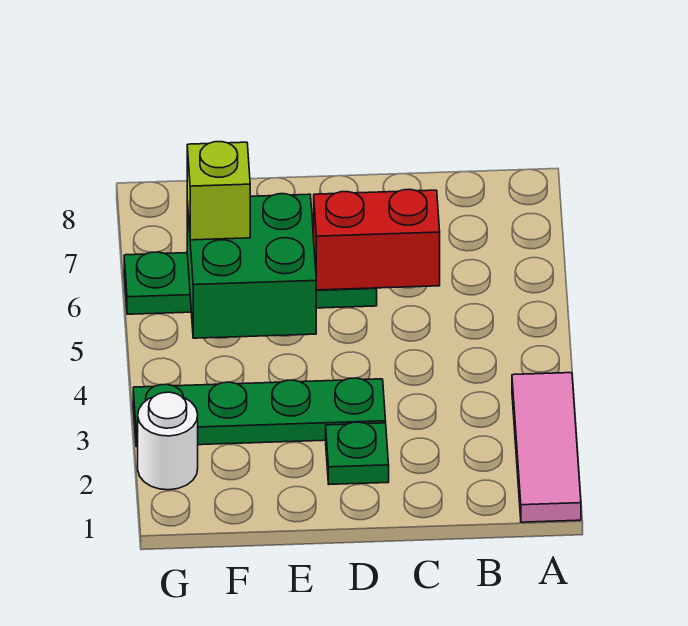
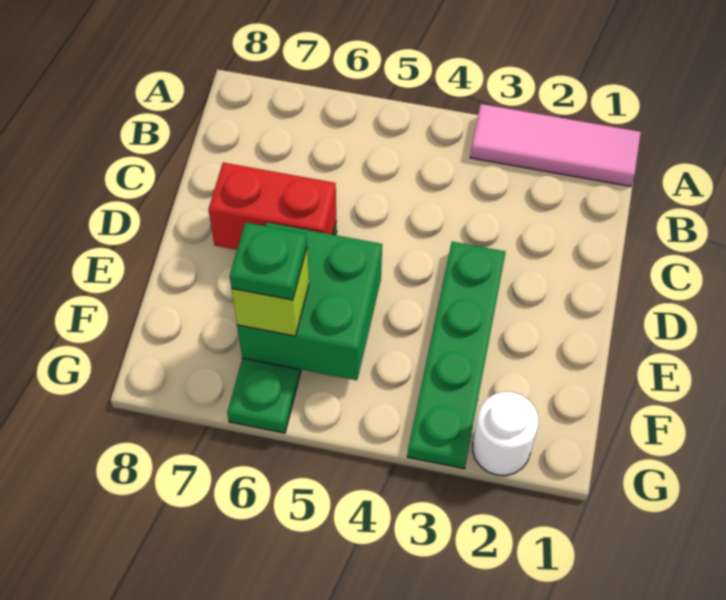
red 1x2 brick [314,189,440,290] -> red 1x2 brick turned to [208,163,336,250]
green 1x1 plate [326,422,389,484] -> green 1x1 plate moved to [230,222,307,300]

